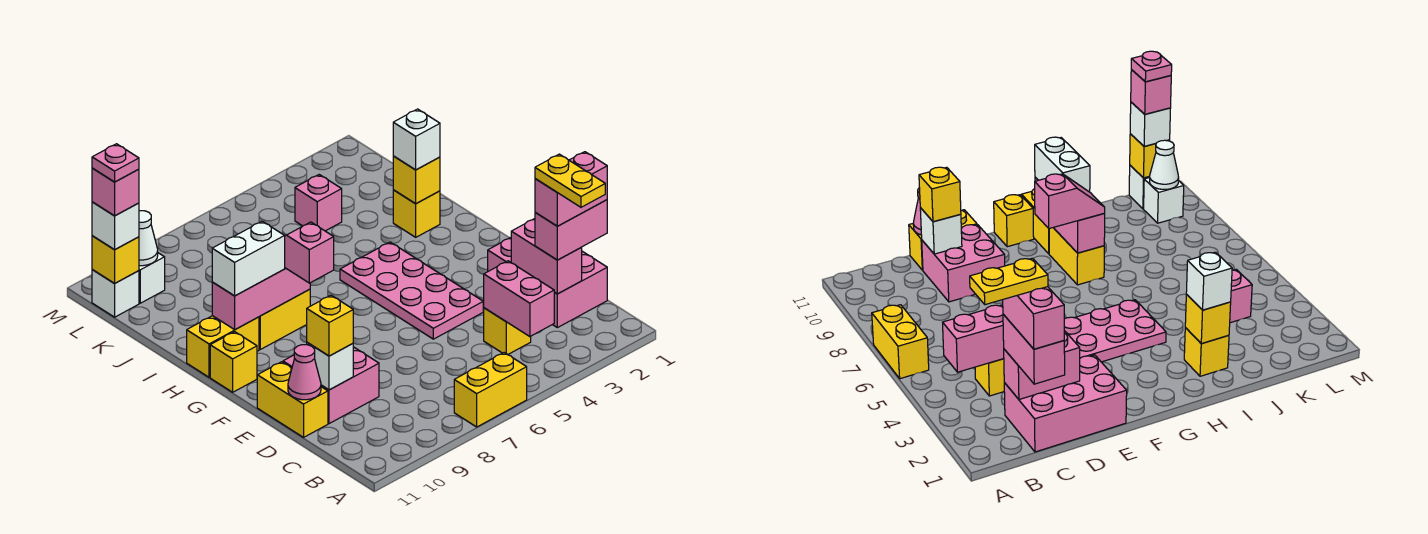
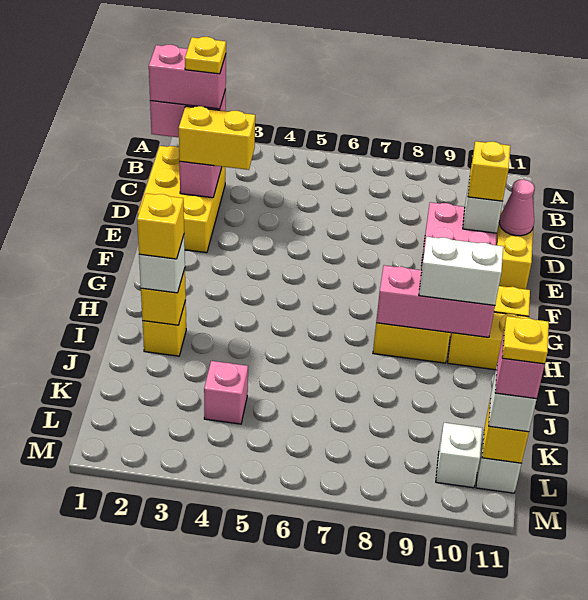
yellow 1x2 brick [454,353,527,427] -> yellow 1x2 brick moved to [179,106,255,170]
yellow 1x2 plate [535,154,605,207] -> yellow 1x1 plate [185,37,226,74]
pink 1x2 brick [483,261,554,337] -> none
pink 2x3 brick [488,238,607,328] -> yellow 2x3 brick [138,146,225,253]
yellow 1x1 brick [484,308,531,355] -> yellow 1x1 brick moved to [137,193,184,259]
pink 2x4 plate [340,242,483,339] -> none
pink 1x2 slope [285,222,334,283] -> none
white 1x1 cone [139,211,158,266] -> none
pink 1x1 plate [92,144,139,182] -> yellow 1x1 plate [502,316,549,364]

